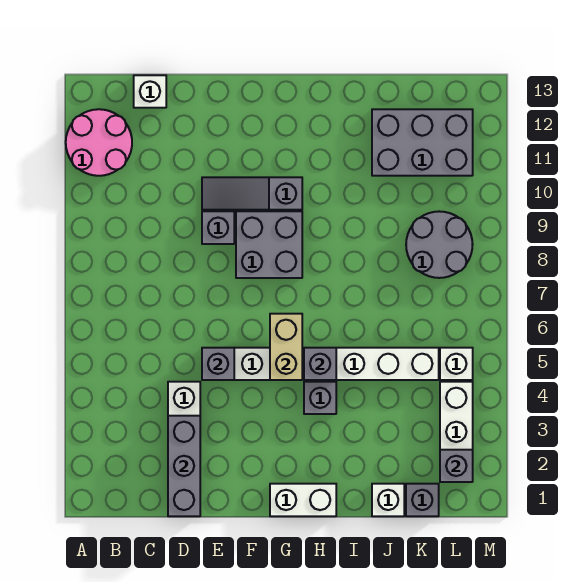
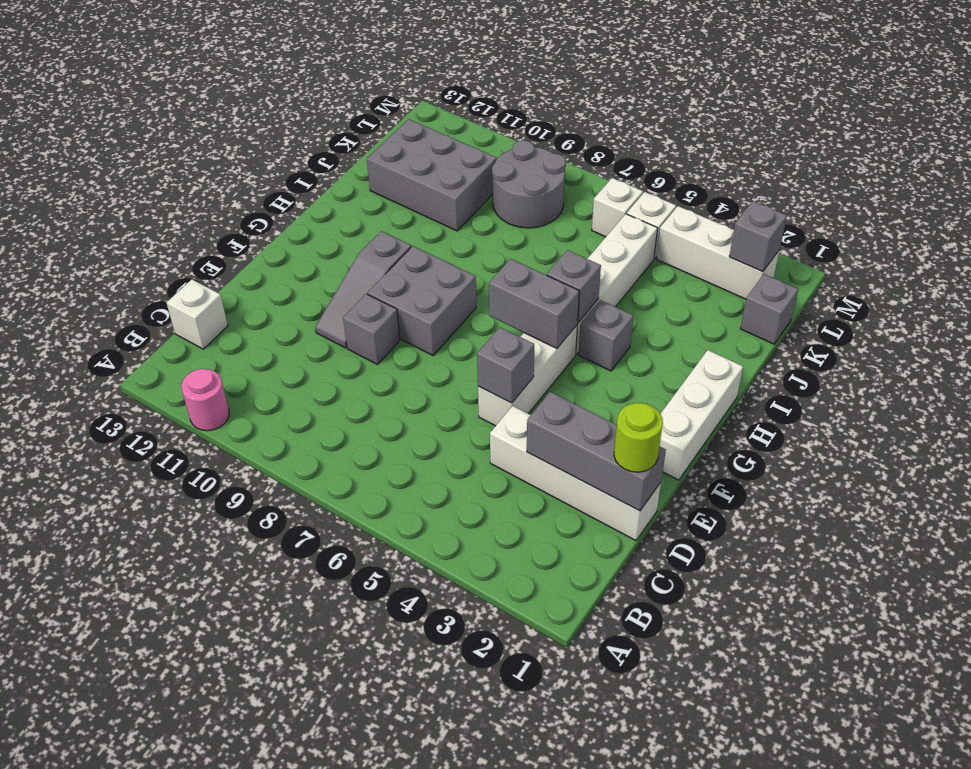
pink 2x2 round brick [66,109,132,176] -> pink 1x1 round brick [181,369,229,431]
none -> lime 1x1 round brick [614,403,663,472]
white 1x2 brick [270,484,336,516] -> white 1x3 brick [660,350,743,480]
tan 1x2 brick [270,314,302,380] -> grey 1x2 brick [489,259,579,348]
white 1x1 brick [372,484,404,516] -> white 1x1 brick moved to [592,178,643,237]
grey 2x3 brick [372,109,473,176] -> grey 2x3 brick turned to [367,119,497,231]

